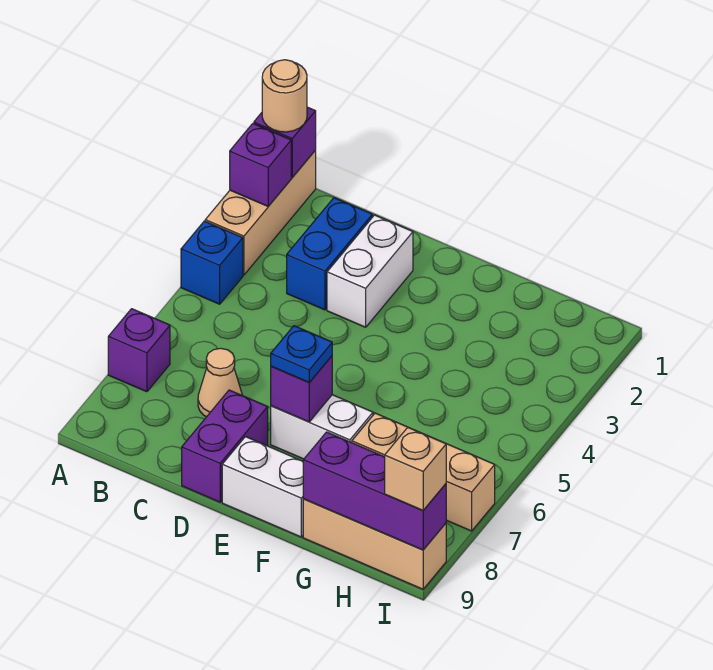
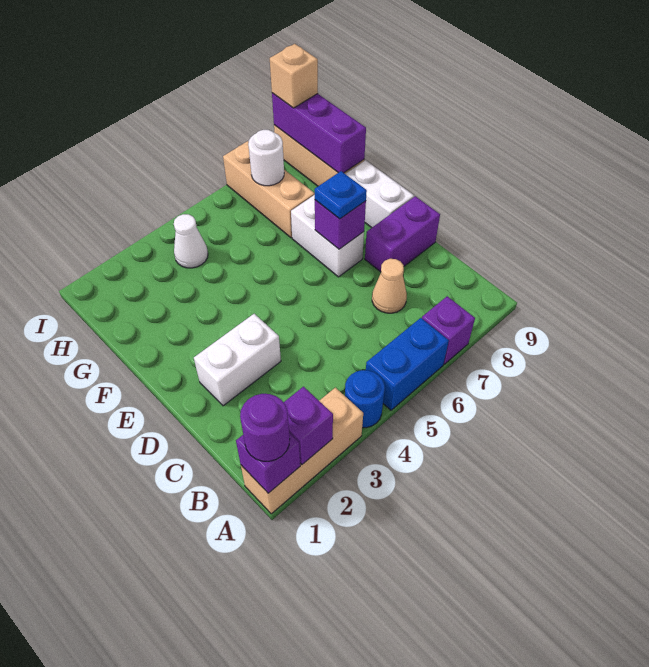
tan 1x1 round brick [262,60,307,132] -> purple 1x1 round brick [240,394,290,461]
blue 1x1 brick [181,221,243,304] -> blue 1x1 round brick [345,370,385,428]
blue 1x2 brick [287,198,372,310] -> blue 1x2 brick moved to [366,318,449,410]
none -> white 1x1 cone [174,214,208,268]
none -> white 1x1 round brick [248,130,284,186]

